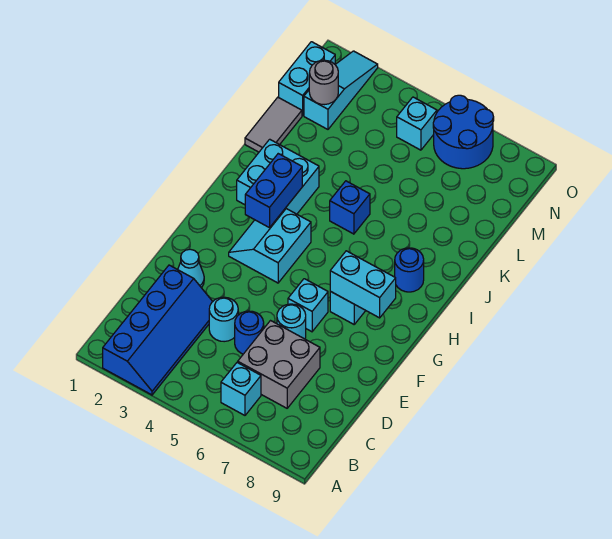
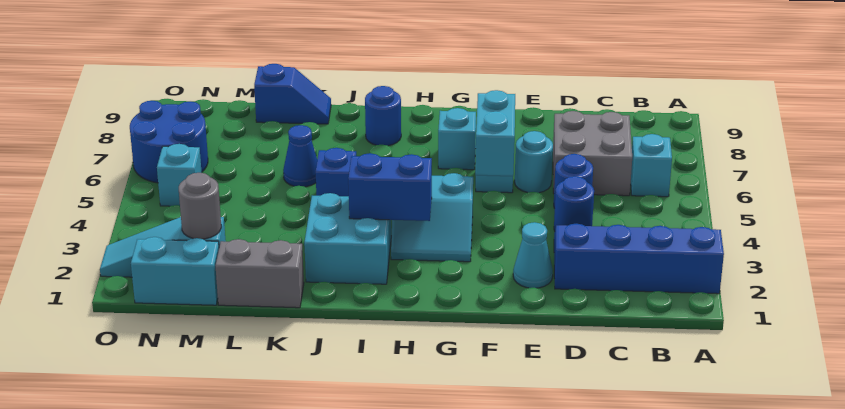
cyan 1x1 round brick [209,297,238,342] -> blue 1x1 round brick [554,176,594,231]
cyan 1x2 brick [330,251,396,318] -> cyan 1x2 brick moved to [475,90,515,176]
grey 1x2 tile [245,97,302,152] -> grey 1x2 brick [215,239,304,308]
none -> blue 1x1 cone [283,125,317,187]
none -> blue 1x2 slope [254,64,331,124]

